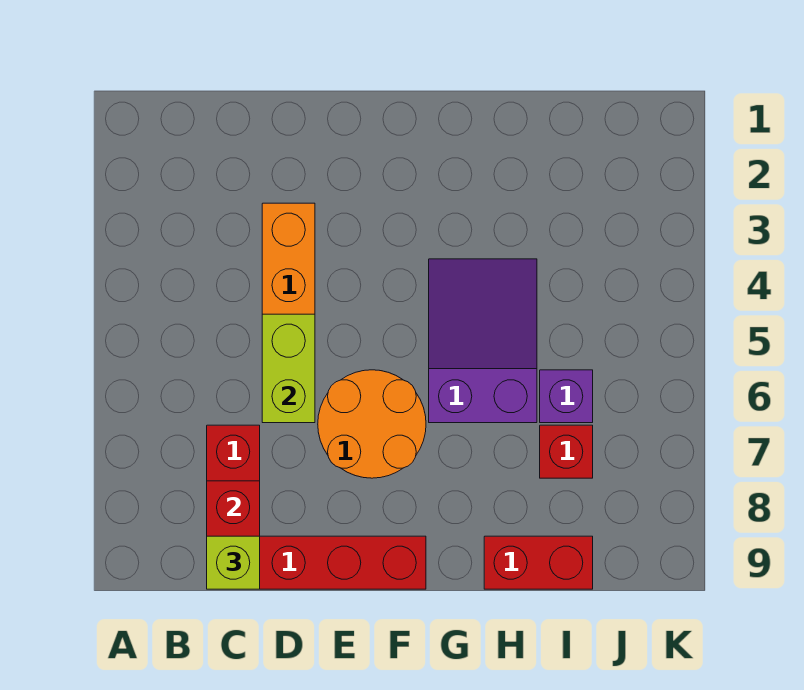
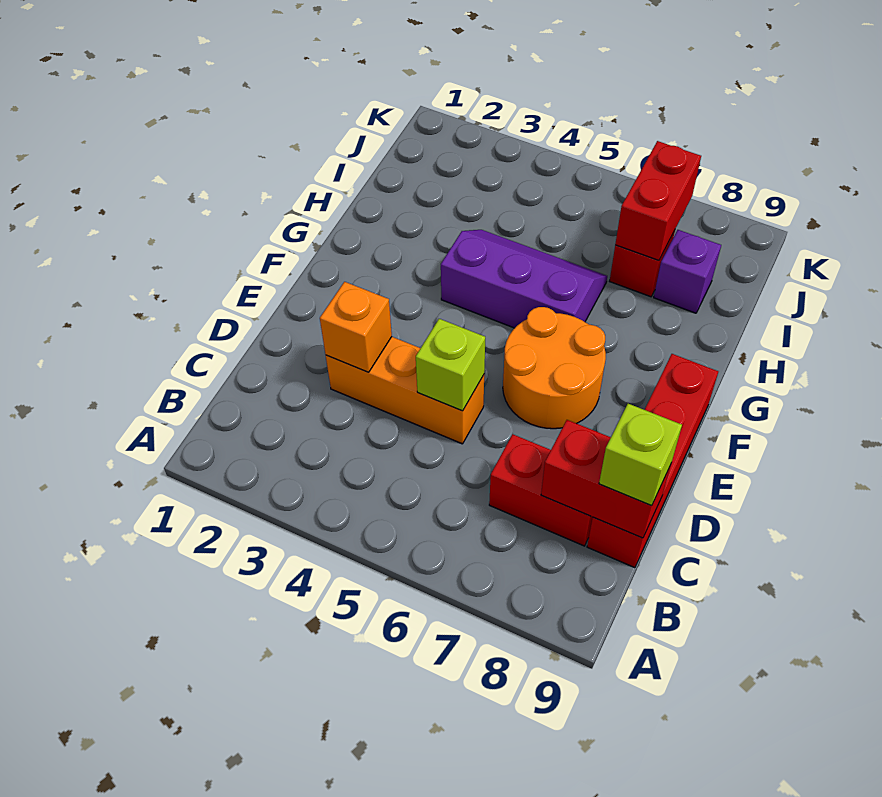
none -> orange 1x1 brick [320,282,392,372]
lime 1x2 brick [262,314,315,423] -> lime 1x1 brick [416,319,485,411]
purple 2x3 slope [429,259,537,423] -> purple 2x3 slope turned to [441,230,607,328]
red 1x2 brick [484,536,593,589] -> red 1x2 brick moved to [615,141,701,260]
purple 1x1 brick [540,370,593,423] -> purple 1x1 brick moved to [654,230,721,313]

